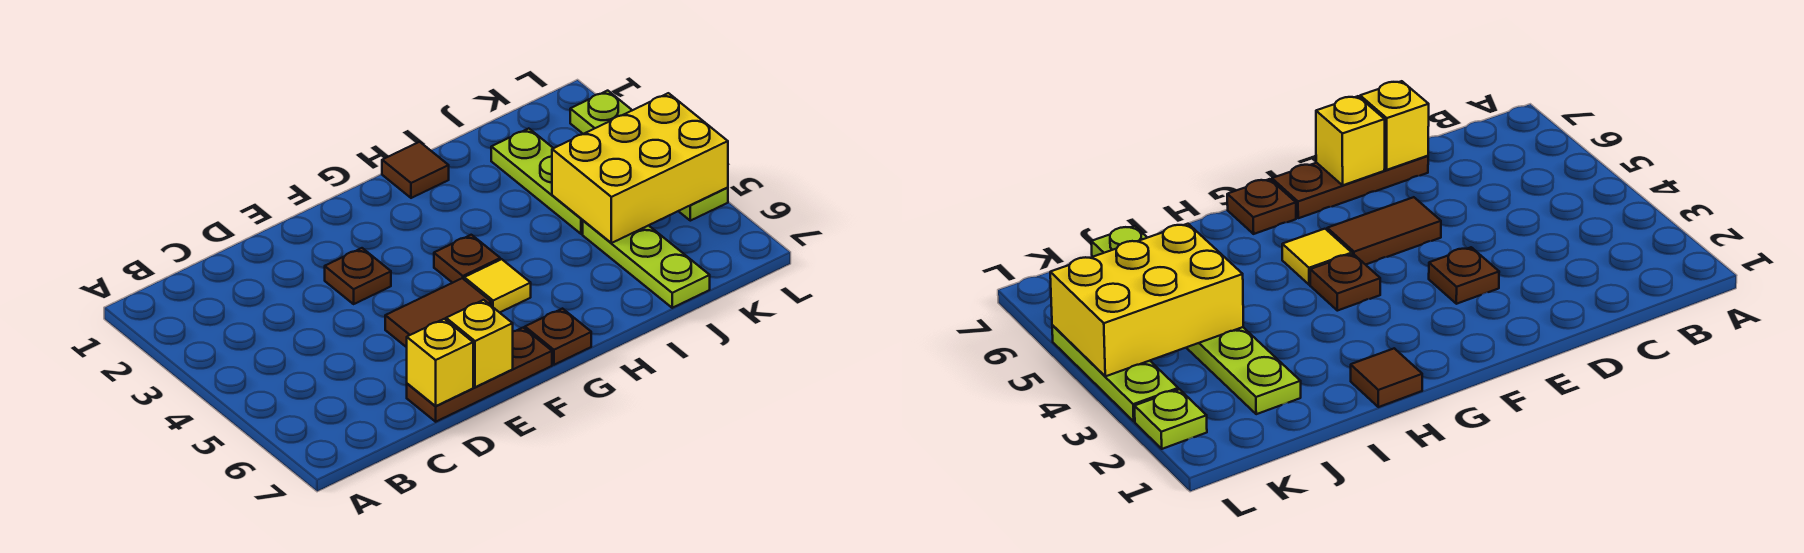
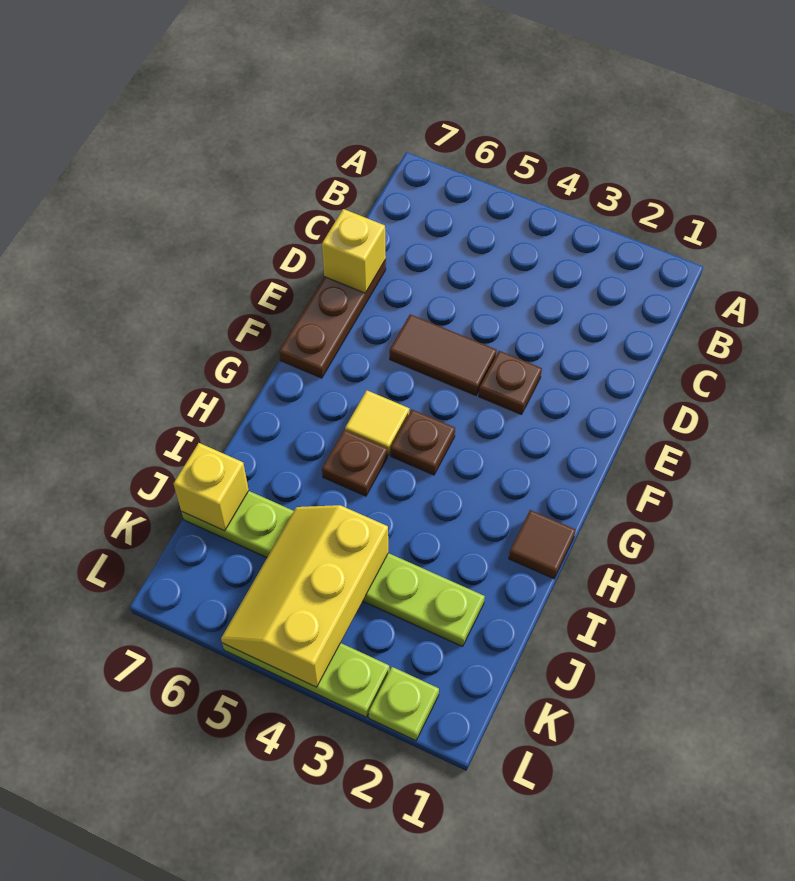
brown 1x2 tile [385,278,491,347] -> brown 1x2 tile turned to [390,314,497,395]
yellow 1x1 brick [446,300,513,387] -> yellow 1x1 brick moved to [174,443,249,531]
brown 1x1 plate [525,309,591,365] -> brown 1x1 plate moved to [322,430,387,496]
yellow 2x3 brick [552,93,728,243] -> yellow 2x3 slope [221,505,388,687]

